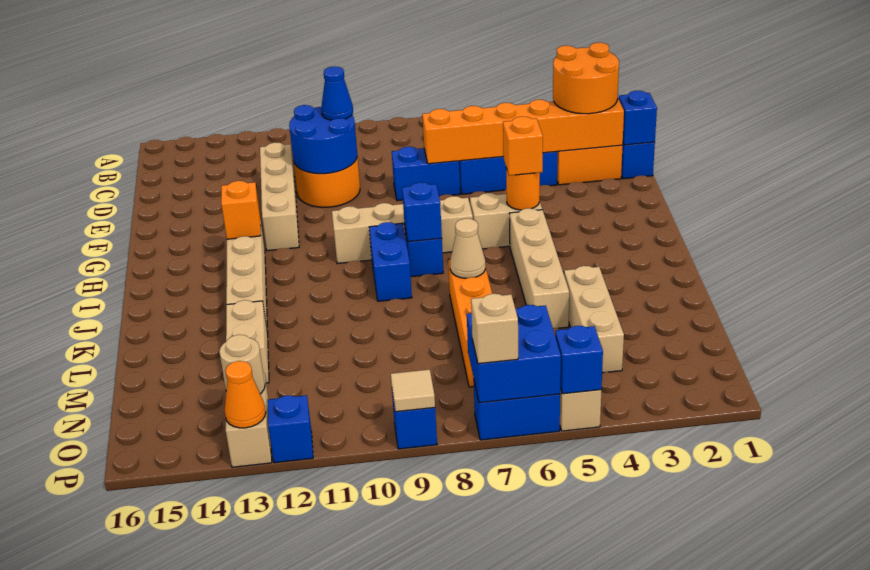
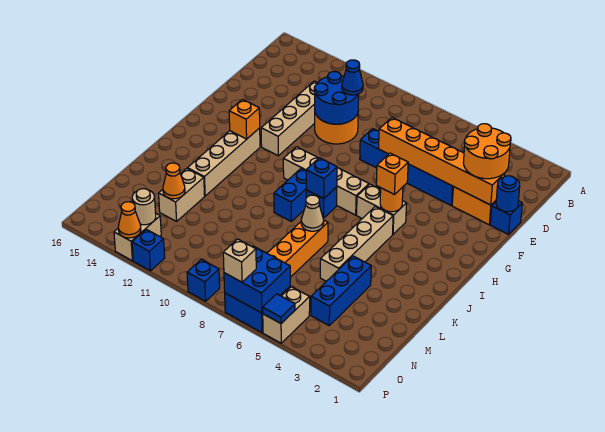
blue 1x1 brick [618,91,657,145] -> blue 1x1 round brick [496,176,520,212]
tan 1x3 brick [564,266,624,373] -> blue 1x3 brick [311,256,371,325]
none -> orange 1x1 cone [163,163,185,199]
blue 1x1 brick [555,326,603,394] -> blue 1x1 tile [262,294,295,323]
tan 1x1 tile [391,369,435,412] -> none

